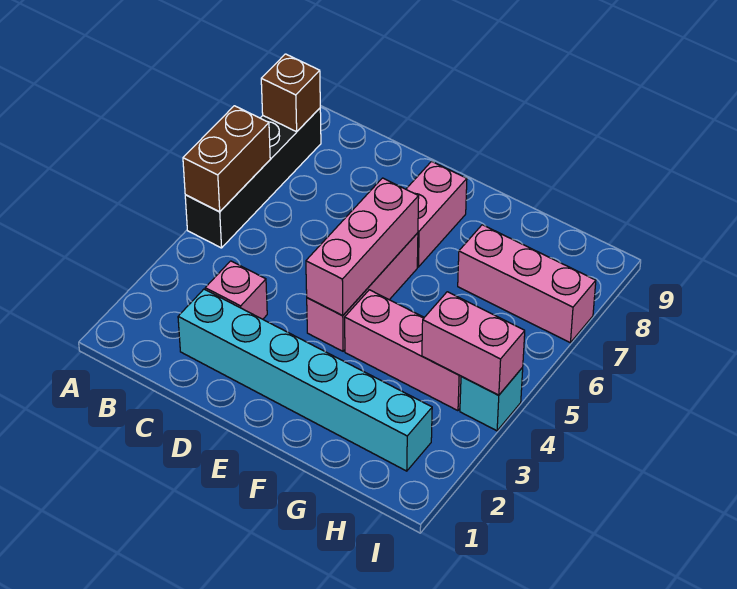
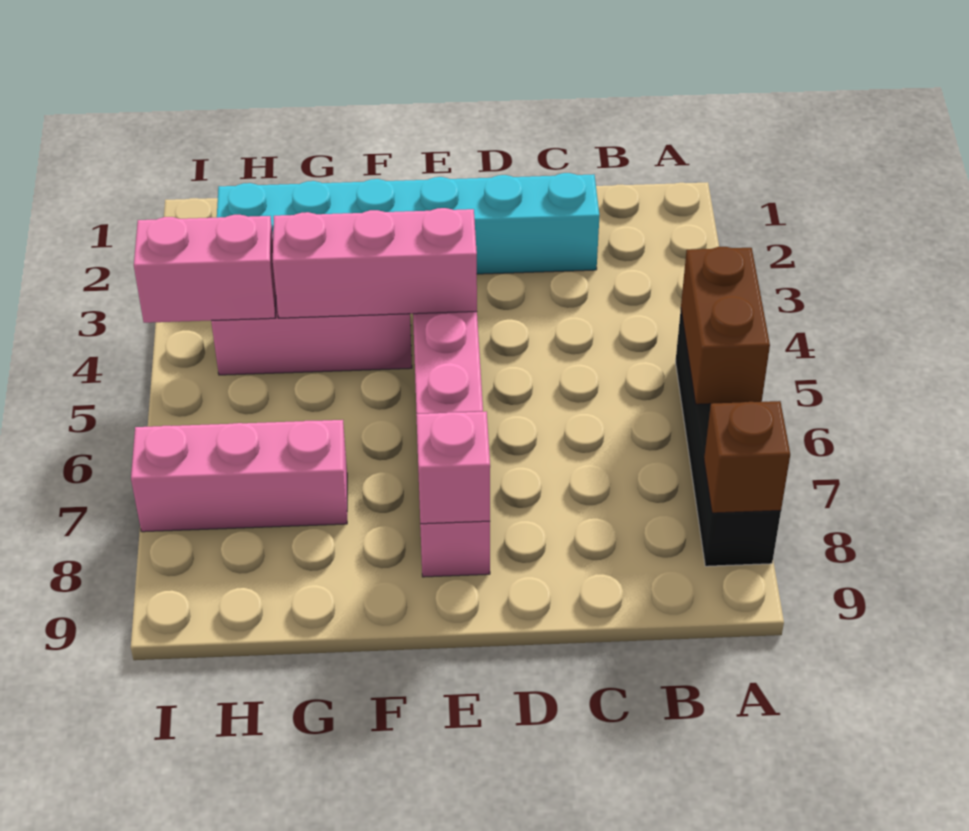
pink 1x1 brick [205,261,267,319] -> pink 1x1 brick moved to [416,412,490,524]
pink 1x3 brick [306,178,419,316] -> pink 1x3 brick turned to [273,208,477,318]
cyan 1x1 brick [460,368,523,431] -> none

